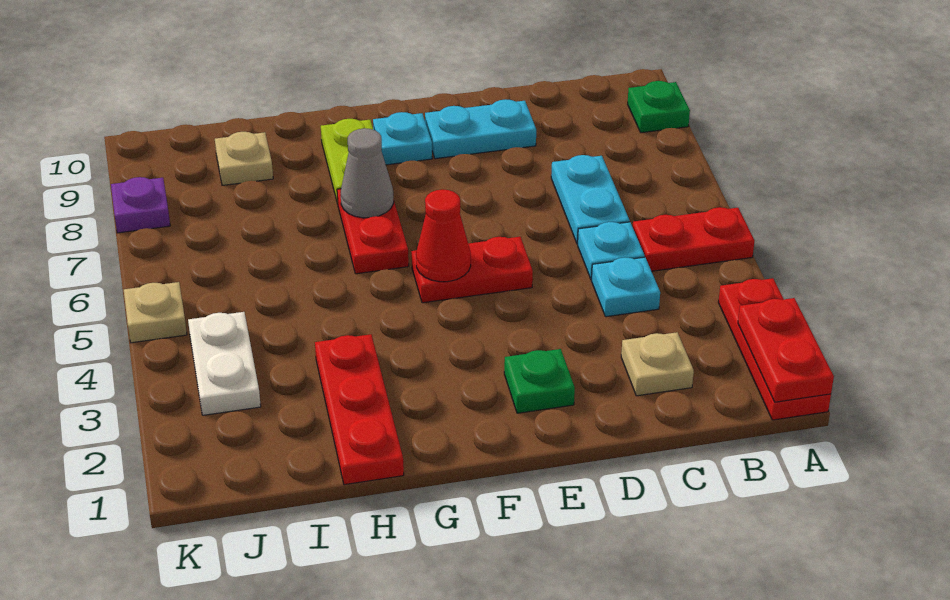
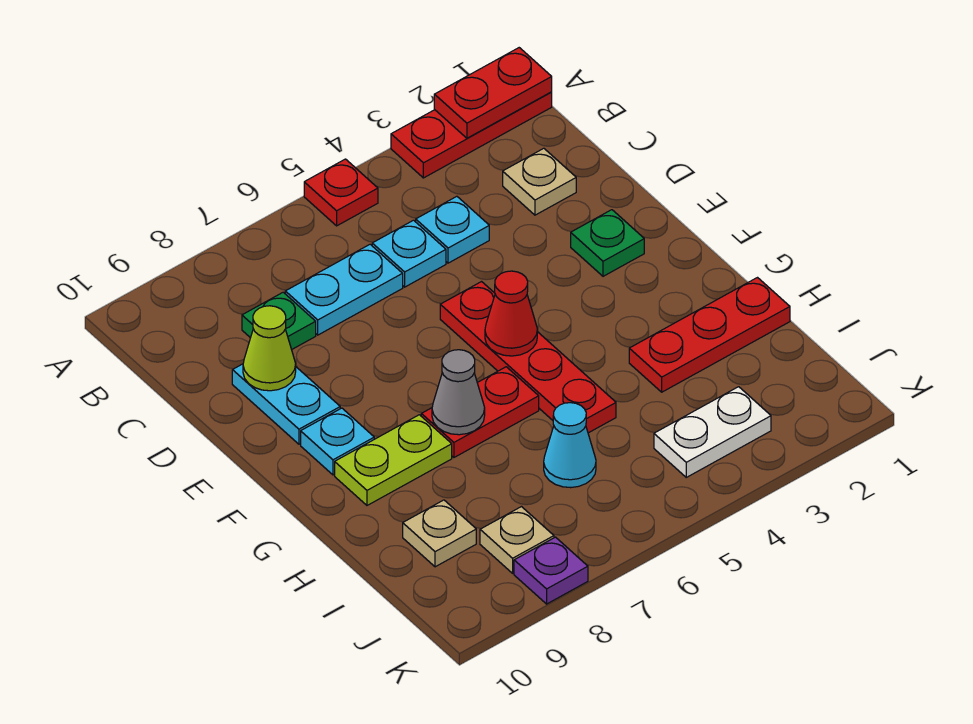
red 1x2 plate [633,207,754,271] -> red 1x1 plate [304,159,378,226]
green 1x1 plate [628,81,690,133] -> green 1x1 plate moved to [242,292,316,350]
none -> lime 1x1 cone [243,306,296,391]
red 1x2 plate [411,237,533,303] -> red 1x4 plate [440,282,616,433]
none -> cyan 1x1 cone [544,403,596,488]
tan 1x1 plate [124,282,187,343] -> tan 1x1 plate moved to [480,507,554,573]

